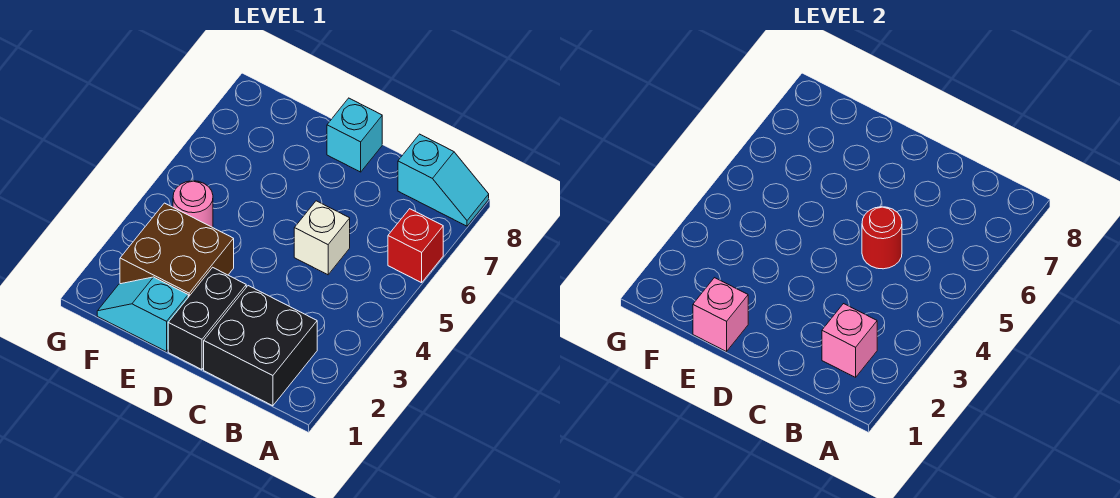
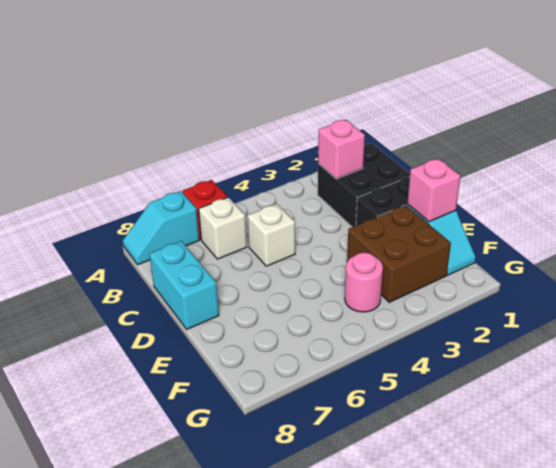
cyan 1x2 slope [398,134,489,226] -> cyan 1x2 slope turned to [123,191,199,265]
none -> white 1x1 brick [199,197,247,259]
red 1x1 round brick [862,207,902,269] -> none
cyan 1x1 brick [327,98,382,172] -> cyan 1x2 brick [149,241,219,329]

